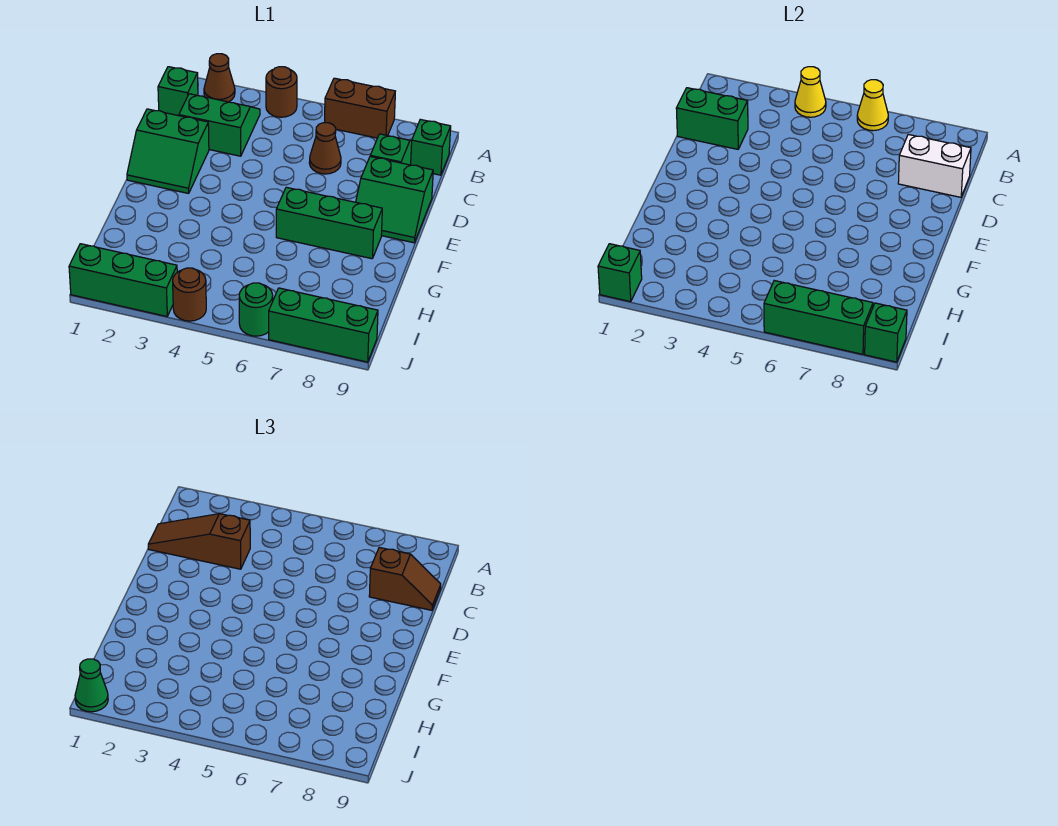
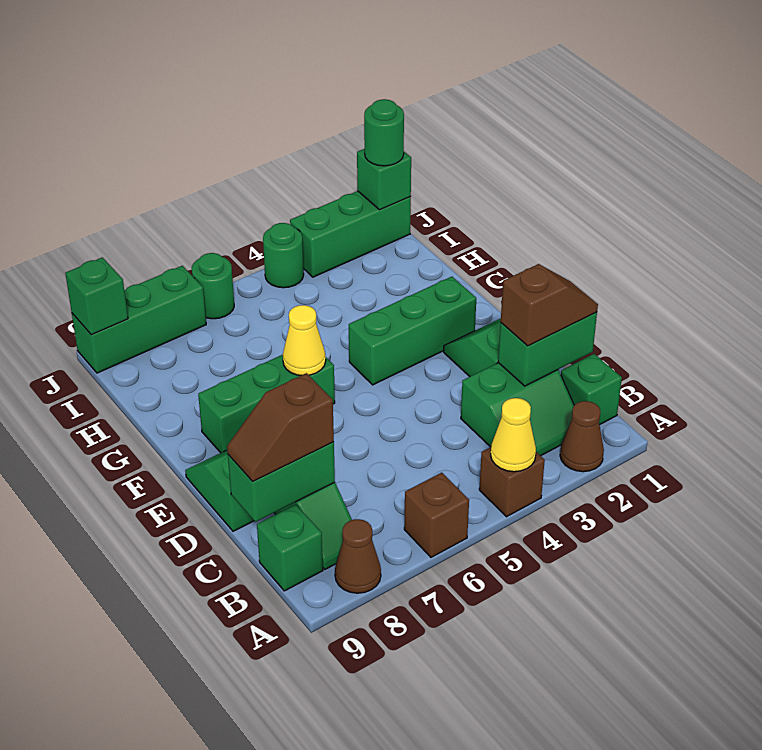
brown 1x1 round brick [266,67,297,117] -> brown 1x1 brick [479,447,545,517]
brown 1x2 brick [325,78,395,138] -> brown 1x1 brick [404,473,469,557]
yellow 1x1 cone [857,80,888,131] -> yellow 1x1 cone moved to [283,305,326,375]
brown 1x3 slope [148,514,250,569] -> brown 1x2 slope [501,264,598,346]
brown 1x1 cone [309,123,341,174] -> brown 1x1 cone moved to [335,519,381,593]
white 1x2 brick [898,134,971,197] -> green 1x2 brick [228,442,335,522]
green 1x1 cone [75,659,108,712] -> green 1x1 round brick [364,99,404,166]
brown 1x1 round brick [173,268,206,321] -> green 1x1 round brick [263,223,304,288]
green 1x3 brick [764,281,873,354] -> green 1x3 brick moved to [349,277,476,385]

